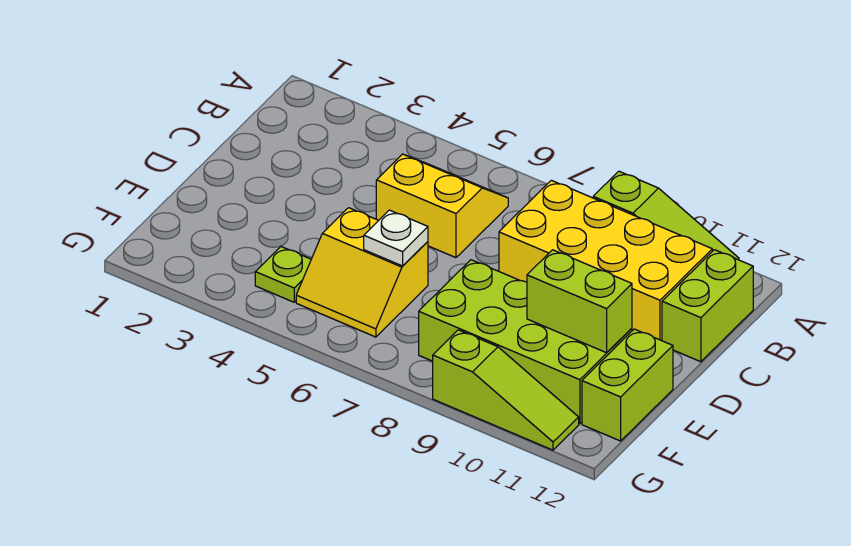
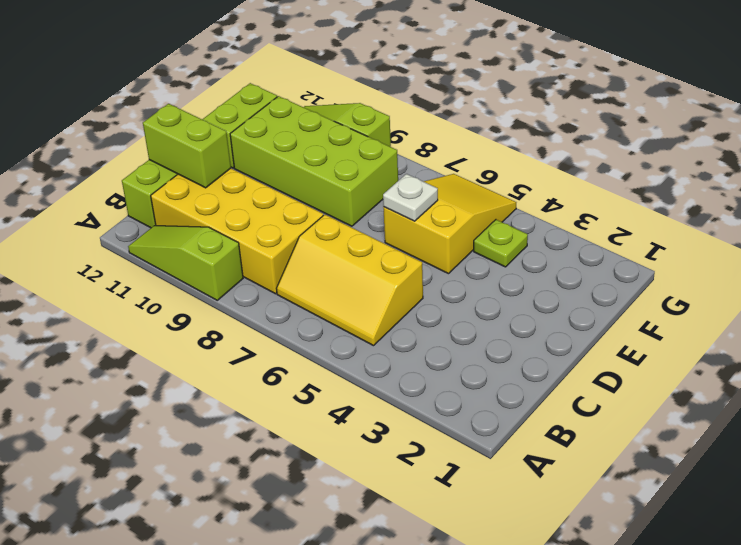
yellow 2x2 slope [376,154,508,258] -> yellow 2x3 slope [276,215,423,346]
yellow 2x2 slope [296,208,428,337] -> yellow 2x3 slope [383,174,516,274]
lime 1x2 brick [527,250,632,353] -> lime 1x2 brick moved to [143,104,231,188]

